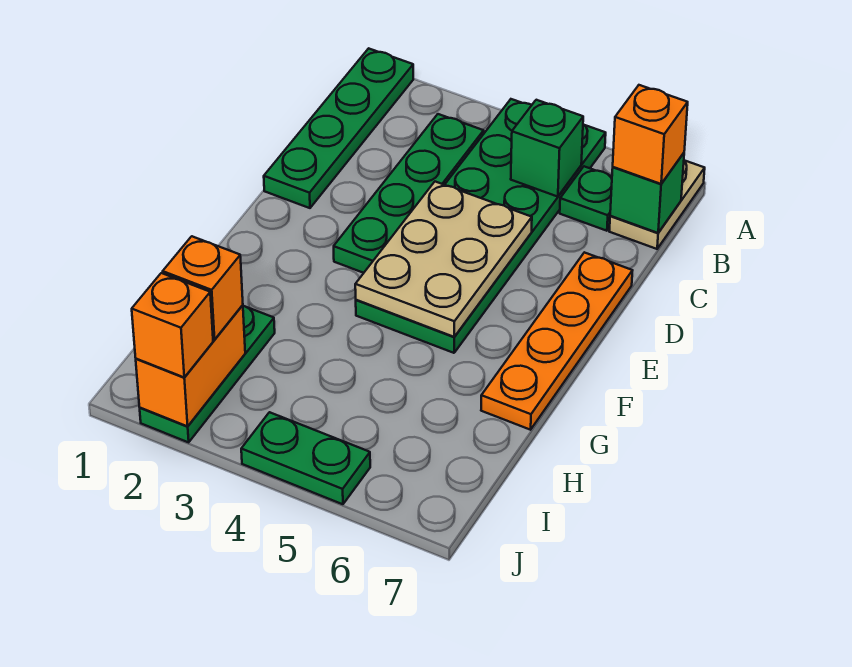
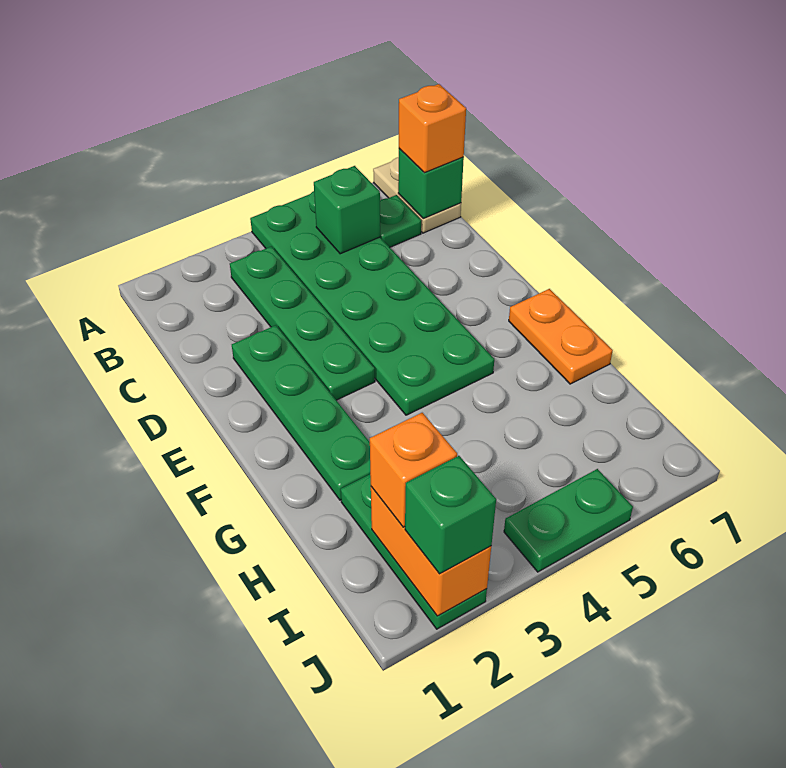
green 1x4 plate [264,48,413,208] -> green 1x4 plate moved to [232,325,370,500]
tan 2x3 plate [355,182,532,337] -> none
orange 1x4 plate [481,252,633,430] -> orange 1x2 plate [509,289,613,384]
orange 1x1 brick [132,273,213,377] -> green 1x1 brick [405,456,496,574]

